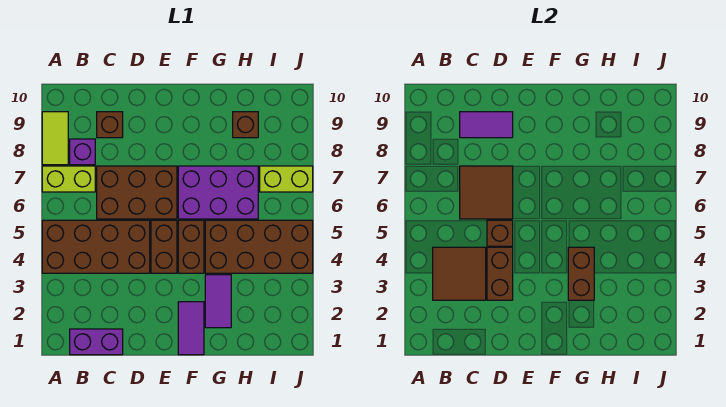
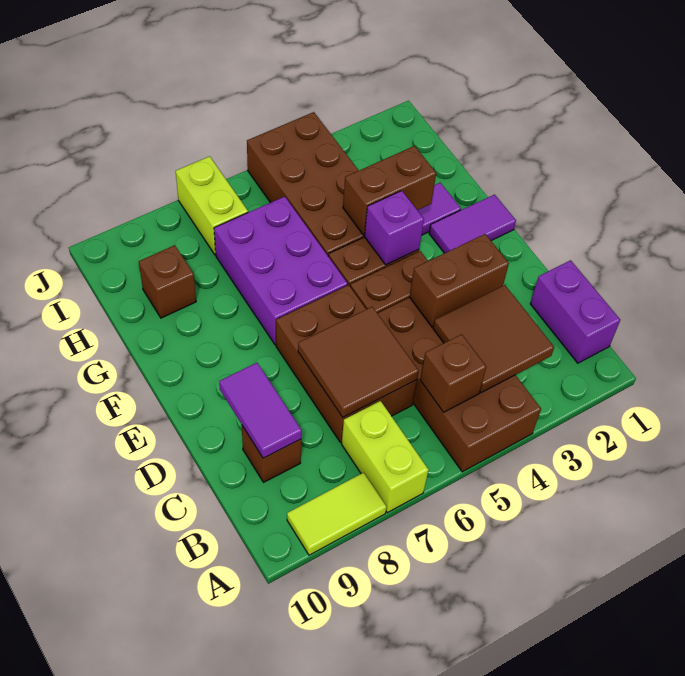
purple 1x1 brick [70,139,95,165] -> purple 1x1 brick moved to [365,191,424,265]
brown 1x1 brick [487,220,513,246] -> brown 1x1 brick moved to [420,334,486,412]

